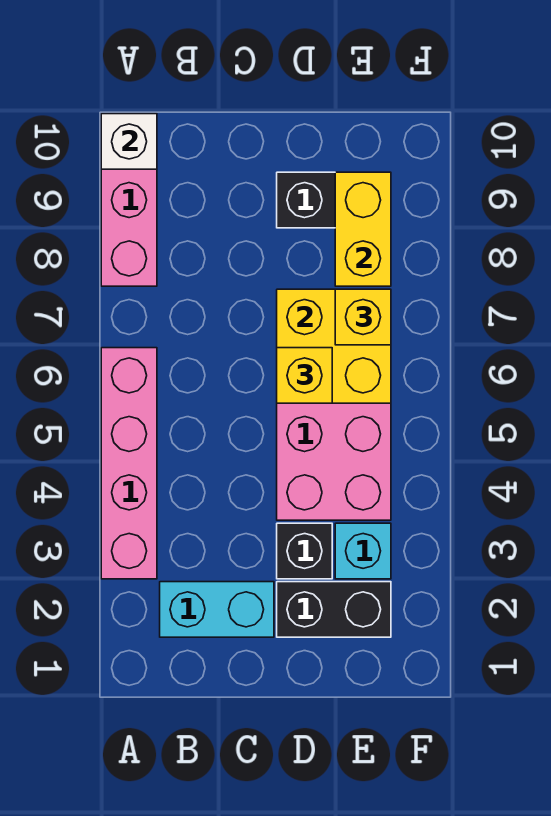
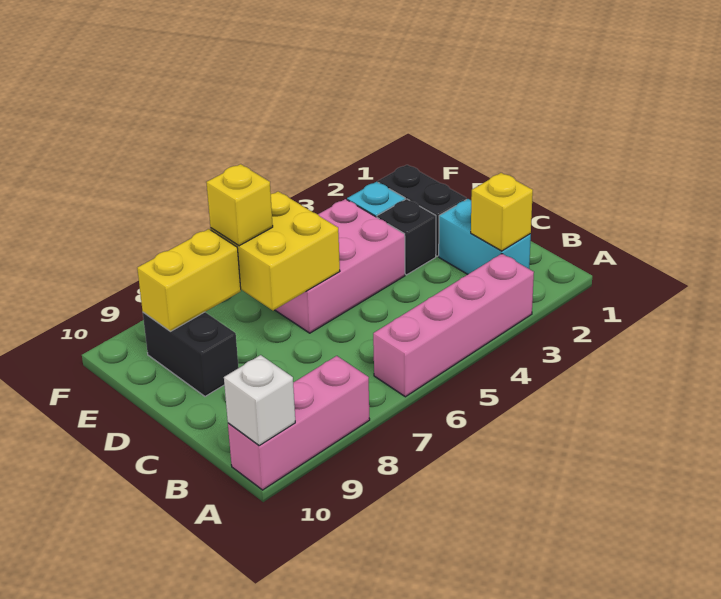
yellow 1x1 brick [277,348,332,403] -> yellow 1x1 brick moved to [471,173,533,251]

